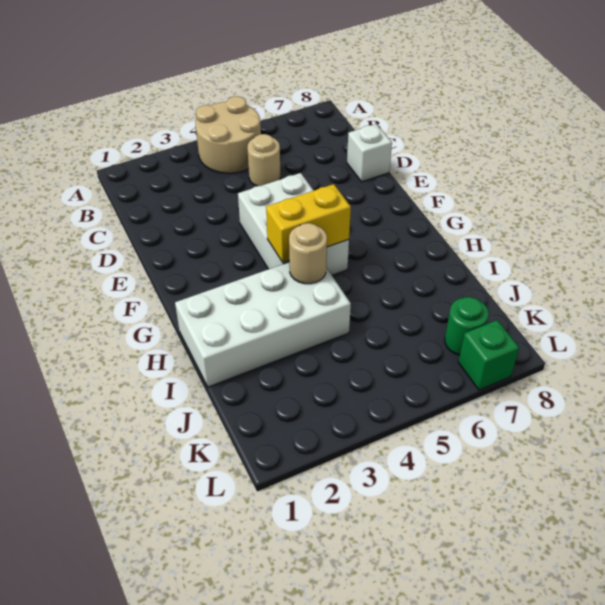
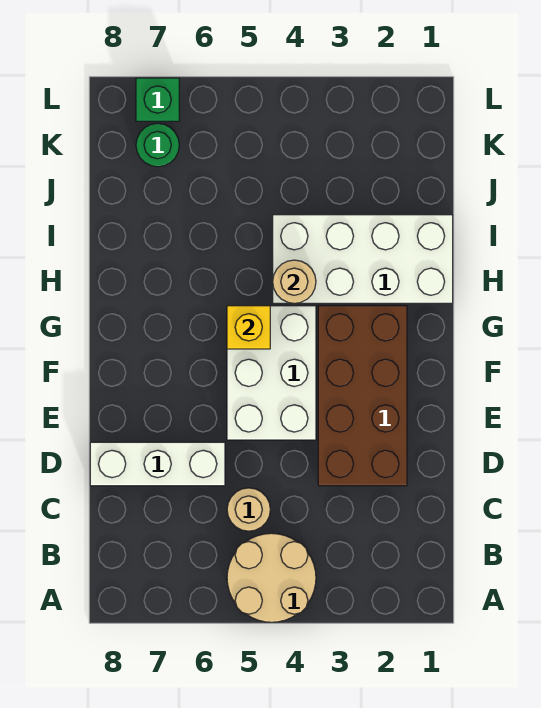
none -> brown 2x4 brick [318,306,407,486]
white 1x1 brick [347,124,392,182] -> white 1x3 brick [90,442,225,486]
yellow 1x2 brick [266,184,351,262] -> yellow 1x1 brick [227,306,270,349]

